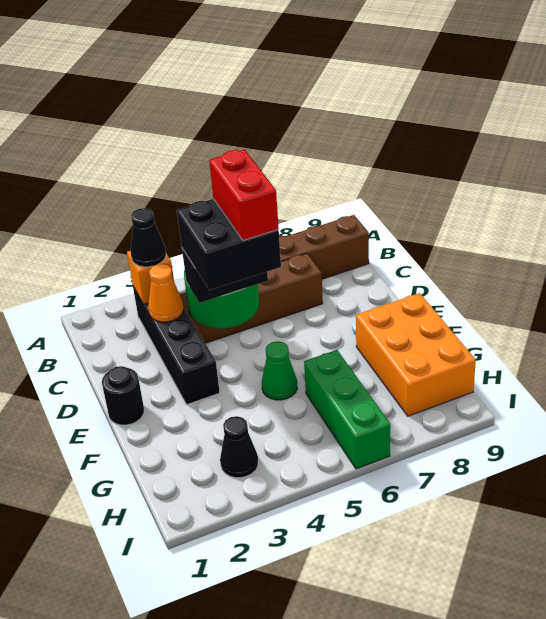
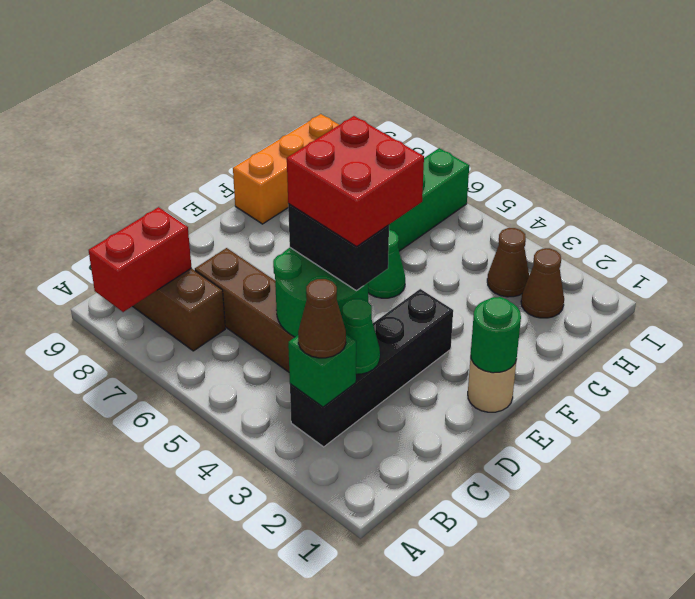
orange 1x1 brick [127,251,174,304] -> green 1x1 brick [288,334,356,407]
black 1x1 cone [131,208,166,267] -> brown 1x1 cone [298,279,346,358]
orange 1x1 cone [148,264,184,322] -> green 1x1 cone [343,299,380,374]
black 2x2 brick [177,199,281,290] -> red 2x2 brick [287,116,424,247]
red 1x2 brick [209,149,279,240] -> red 1x2 brick moved to [89,207,192,312]
black 1x1 round brick [102,366,144,425] -> tan 1x1 round brick [468,356,516,412]
none -> green 1x1 round brick [471,297,521,373]
orange 2x3 brick [356,293,476,416] -> orange 1x3 brick [233,114,339,224]
none -> brown 1x1 cone [521,248,564,318]
black 1x1 cone [220,416,258,478] -> brown 1x1 cone [487,228,529,297]

